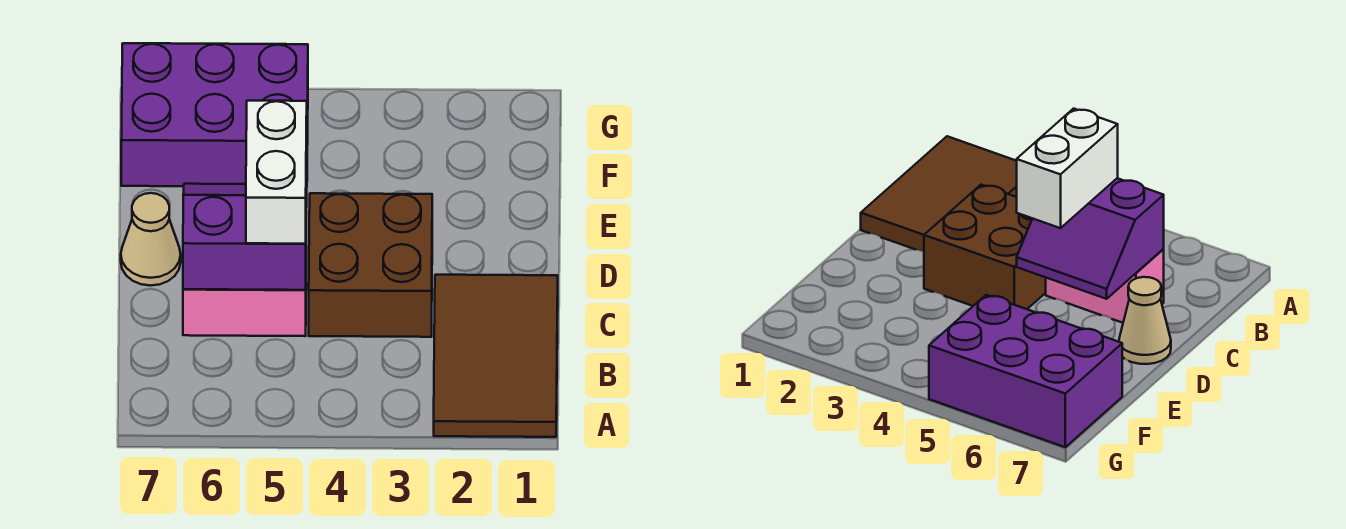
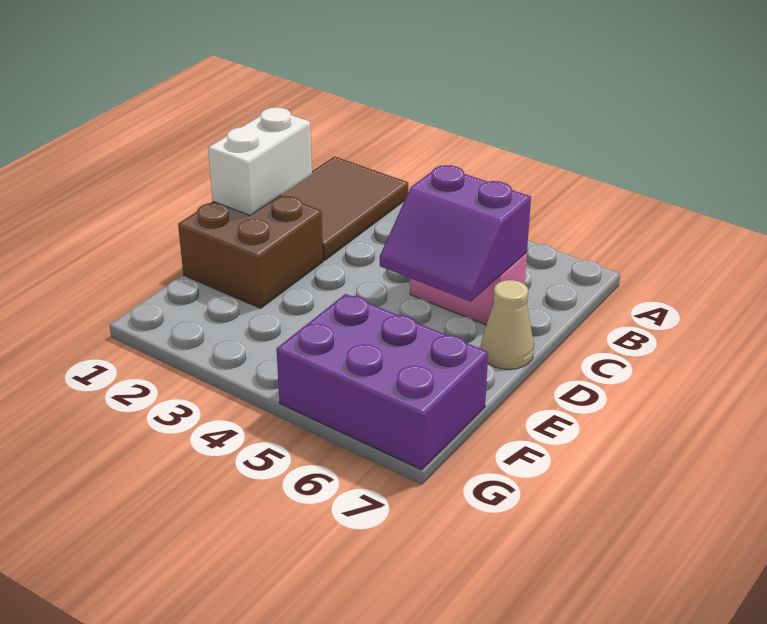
brown 2x2 brick [309,193,432,337] -> brown 2x2 brick moved to [178,195,323,308]
white 1x2 brick [246,101,307,244] -> white 1x2 brick moved to [208,107,312,215]

